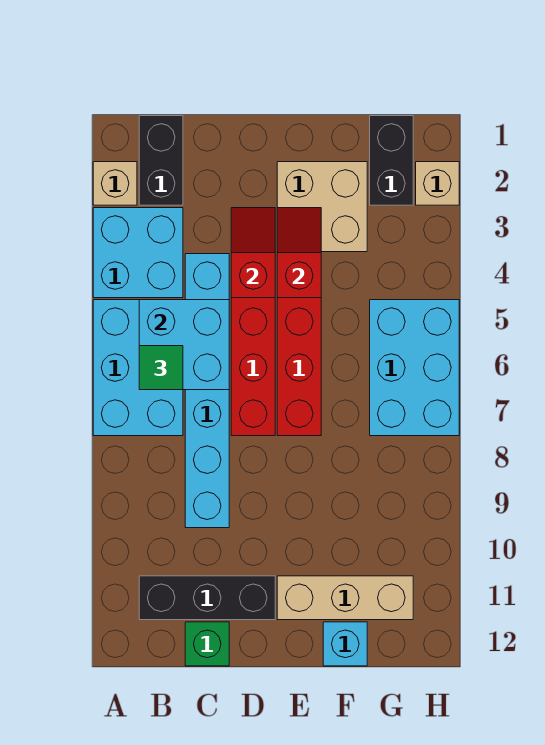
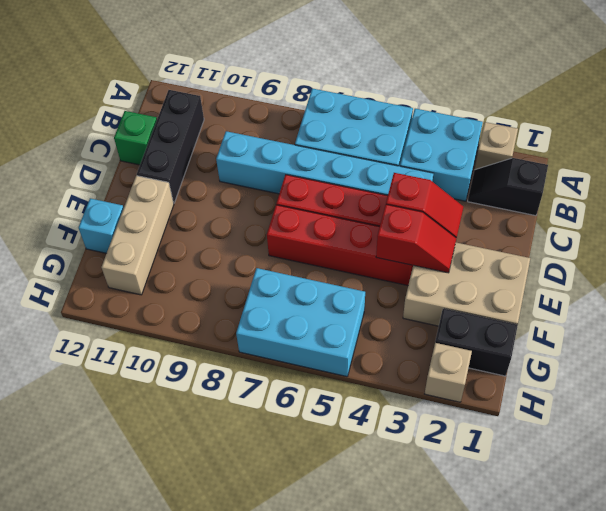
black 1x2 brick [139,116,183,205] -> black 1x2 slope [468,158,548,216]
cyan 2x2 brick [139,300,229,390] -> none
green 1x1 tile [139,346,183,390] -> none
tan 2x2 brick [277,162,367,252] -> tan 2x3 brick [403,243,530,326]

